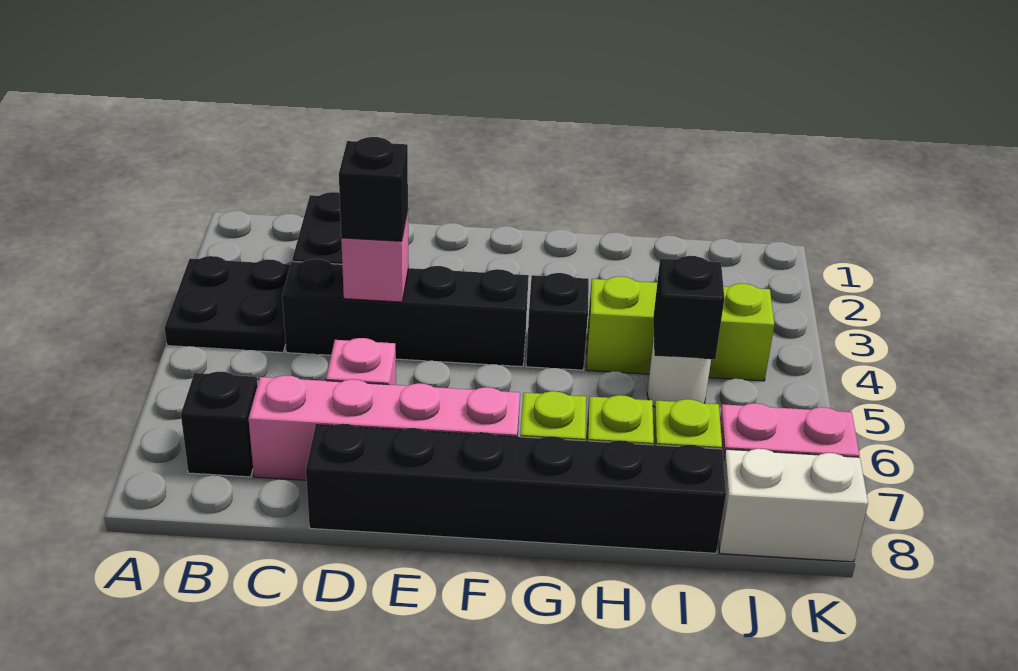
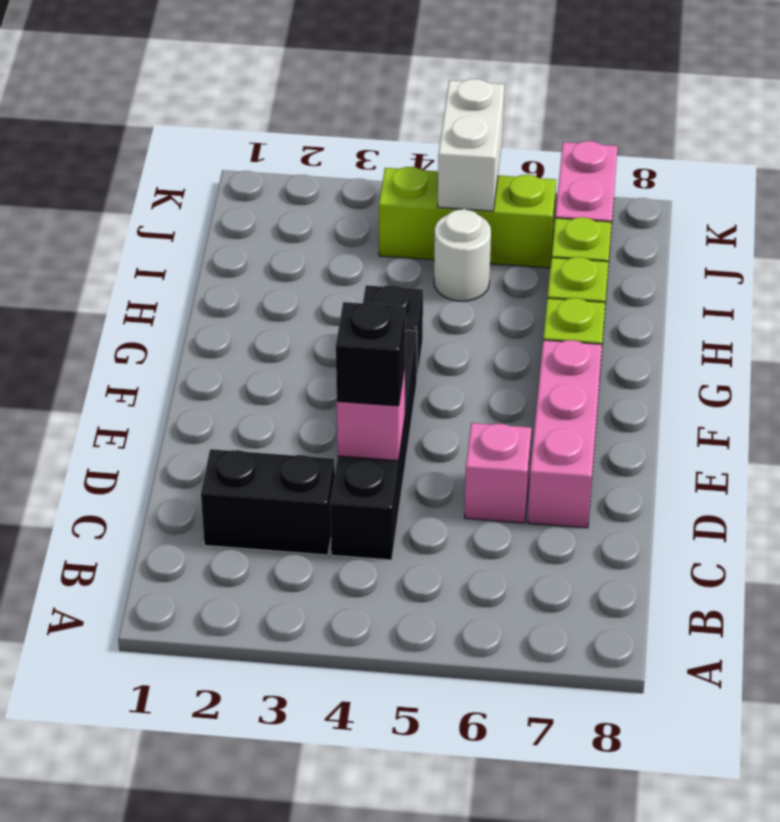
black 2x2 plate [165,256,291,352] -> none
black 1x1 brick [181,372,257,477] -> none
pink 1x4 brick [248,375,520,480] -> pink 1x3 brick [528,340,602,528]
black 1x6 brick [306,424,726,553] -> none
lime 1x3 brick [586,276,774,381] -> lime 1x3 brick turned to [379,167,556,268]
black 1x1 brick [653,256,724,359] -> none
white 1x2 brick [719,449,868,562] -> white 1x2 brick moved to [438,79,504,211]

